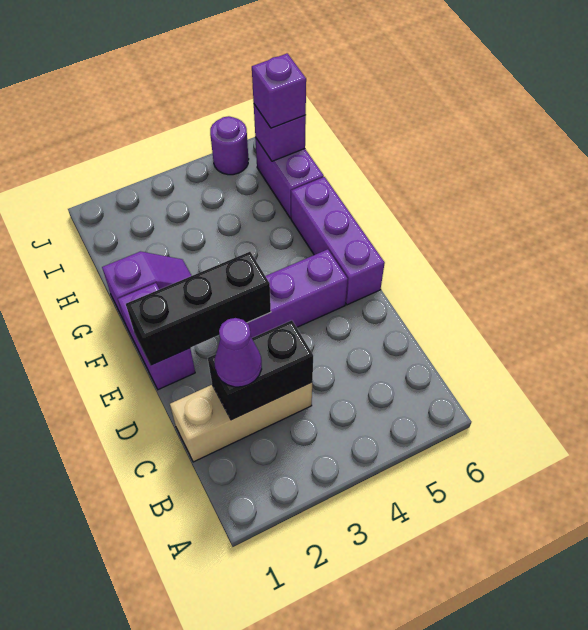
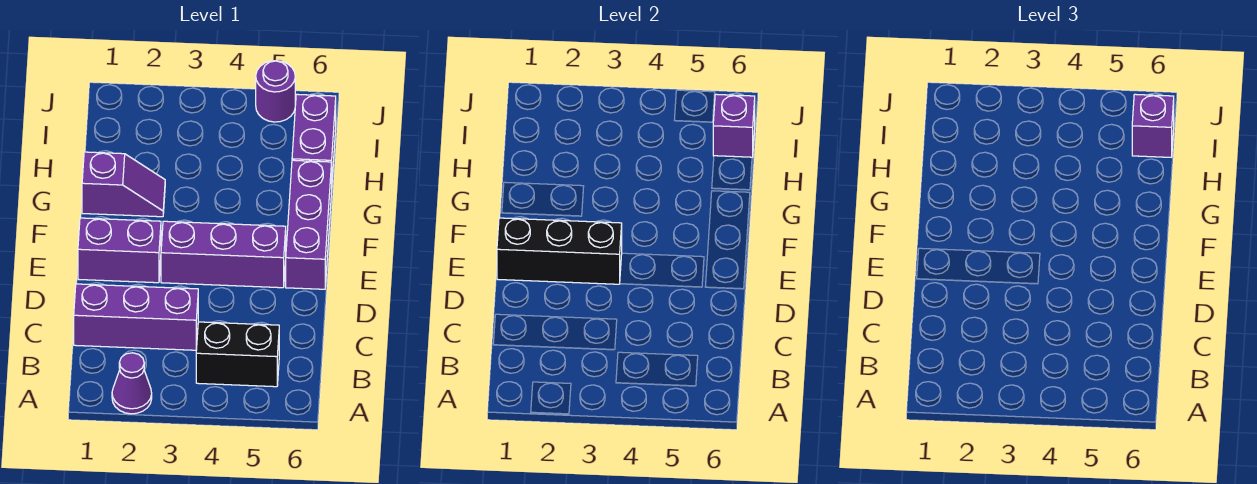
tan 1x3 brick [170,382,312,462] -> purple 1x3 brick [74,284,198,350]
black 1x2 brick [208,320,313,420] -> black 1x2 brick moved to [196,322,279,387]
purple 1x1 cone [215,318,262,387] -> purple 1x1 cone moved to [112,353,152,414]
purple 1x2 brick [118,283,195,390] -> purple 1x2 brick turned to [78,218,161,283]

